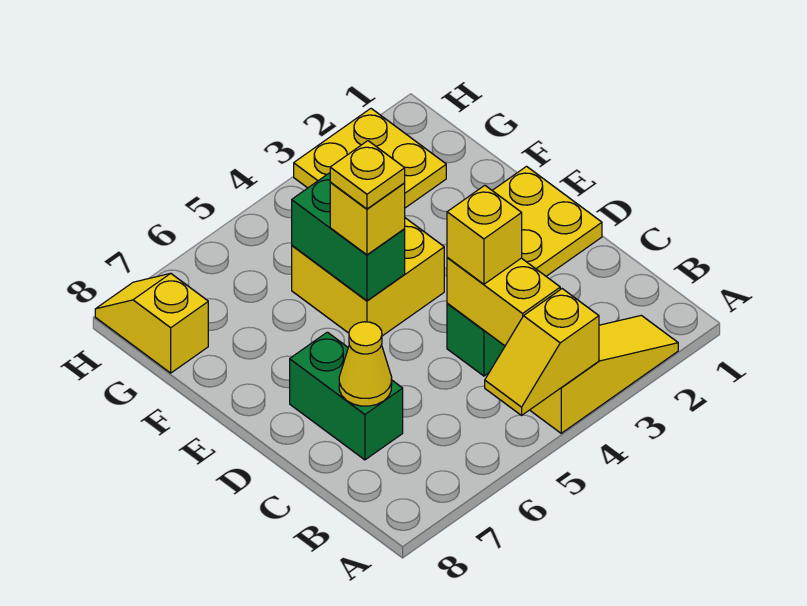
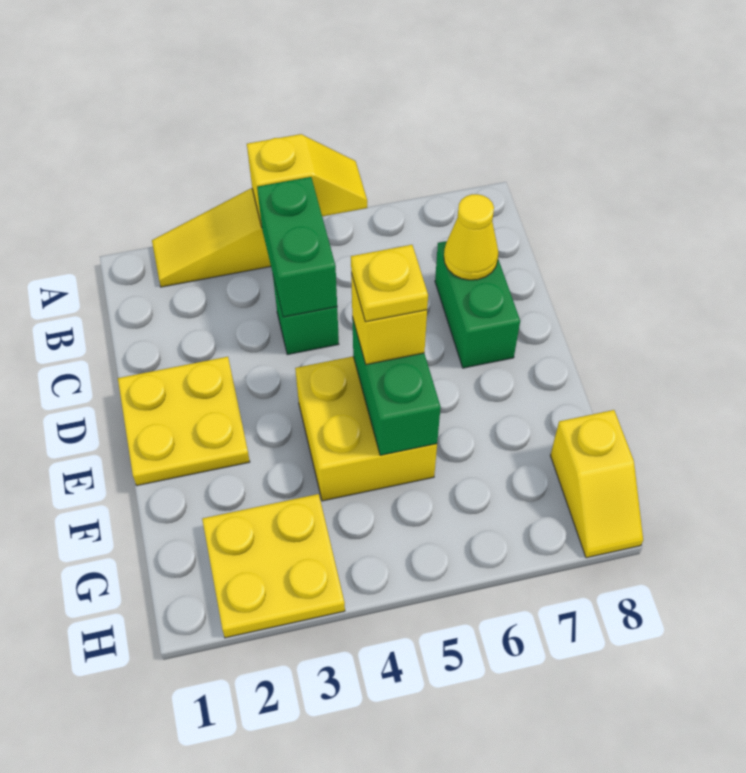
yellow 1x2 brick [447,258,560,346] -> green 1x2 brick [257,177,337,317]
yellow 1x1 brick [447,185,522,284] -> none

